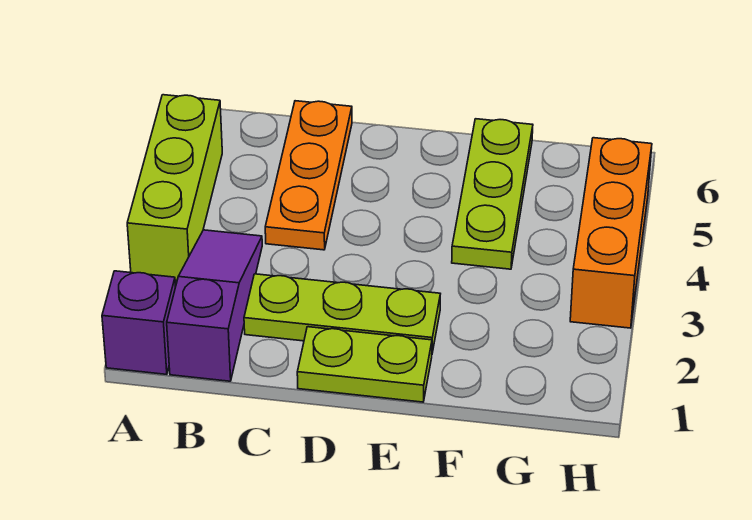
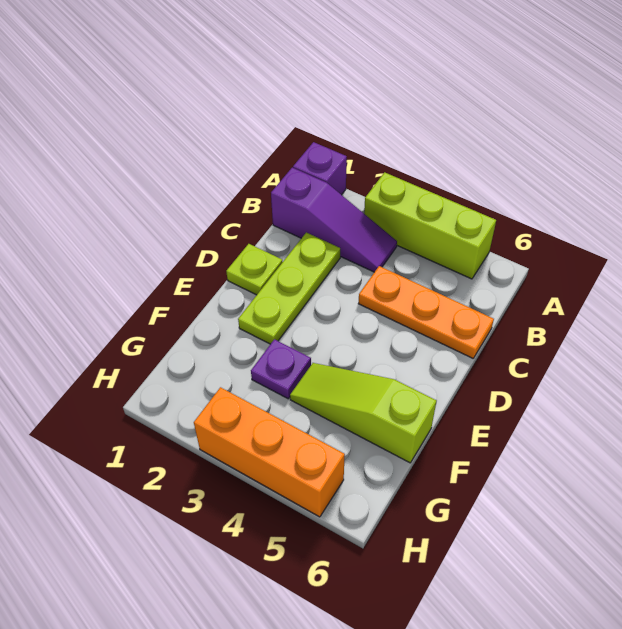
lime 1x2 plate [297,327,432,402] -> lime 1x1 plate [226,244,282,295]
none -> purple 1x1 plate [251,339,311,399]
lime 1x3 plate [452,119,533,269] -> lime 1x3 slope [290,363,437,463]

